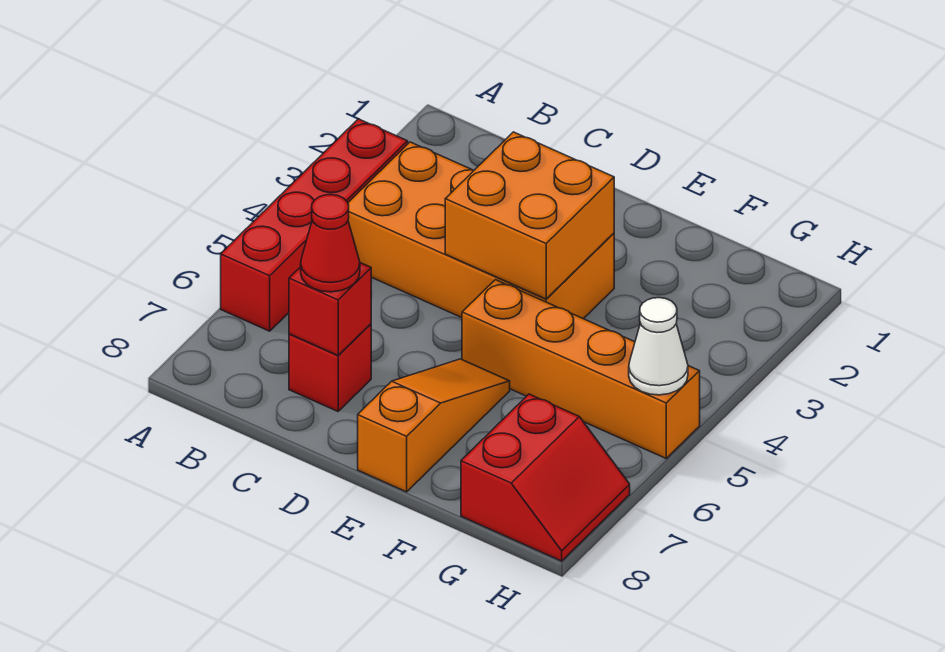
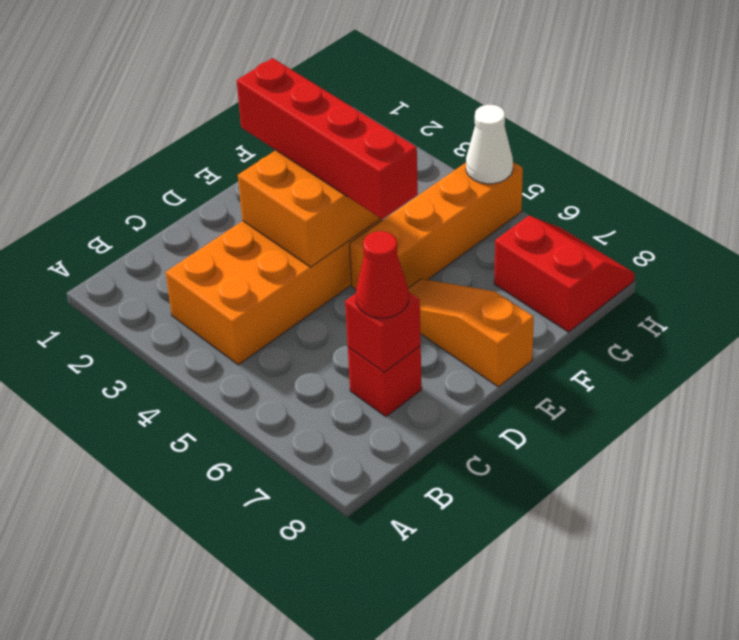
red 1x4 brick [221,119,408,331] -> red 1x4 brick moved to [237,58,418,219]

